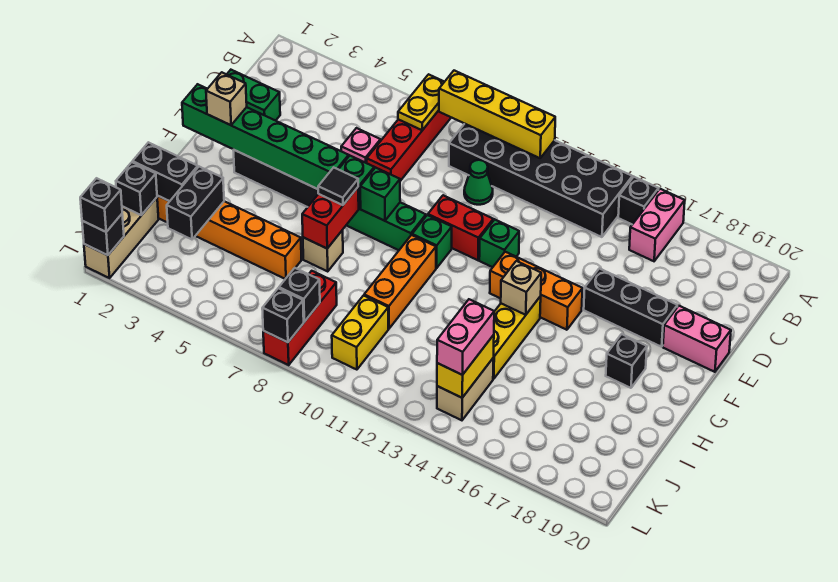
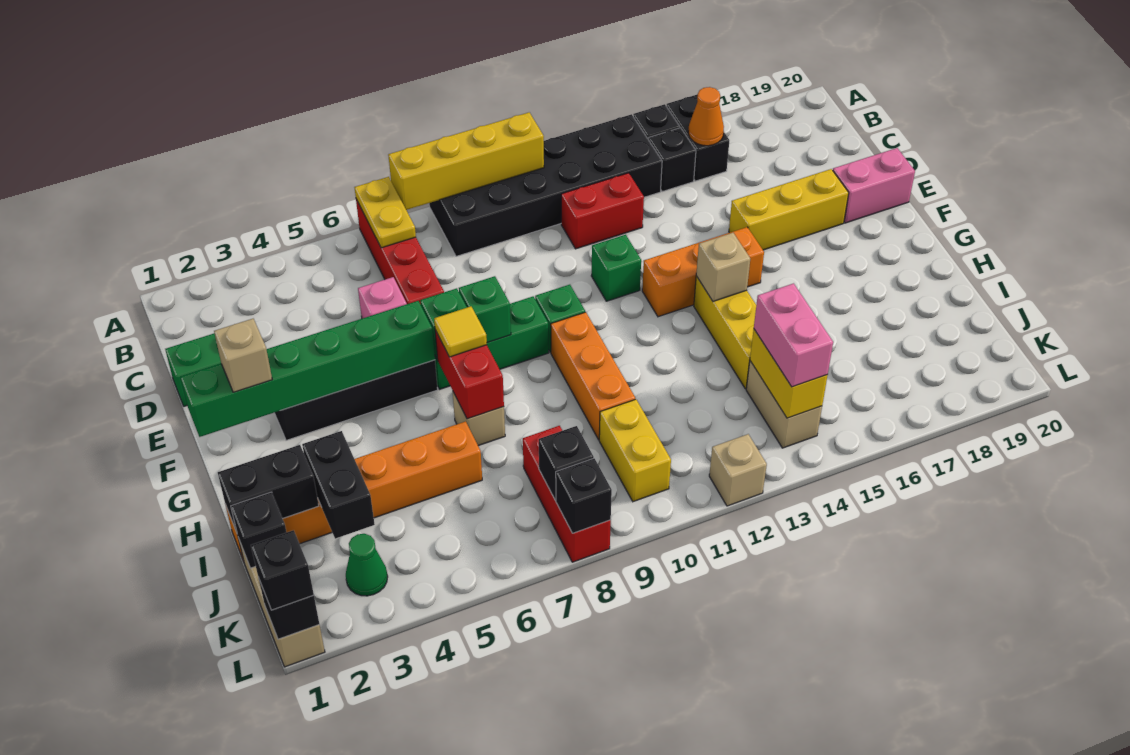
pink 1x2 brick [629,189,685,261] -> black 1x2 brick [666,94,729,181]
none -> orange 1x1 cone [688,87,724,146]
green 1x1 cone [464,160,493,205] -> green 1x1 cone moved to [346,534,388,596]
red 1x2 brick [428,195,493,260] -> red 1x2 brick moved to [561,173,644,249]
black 1x3 brick [584,268,677,347] -> yellow 1x3 brick [729,169,849,250]
black 1x1 tile [318,168,358,205] -> yellow 1x1 tile [434,306,487,357]
black 1x1 brick [606,334,647,388] -> black 1x1 brick moved to [649,128,696,192]
none -> tan 1x1 brick [709,434,767,506]

